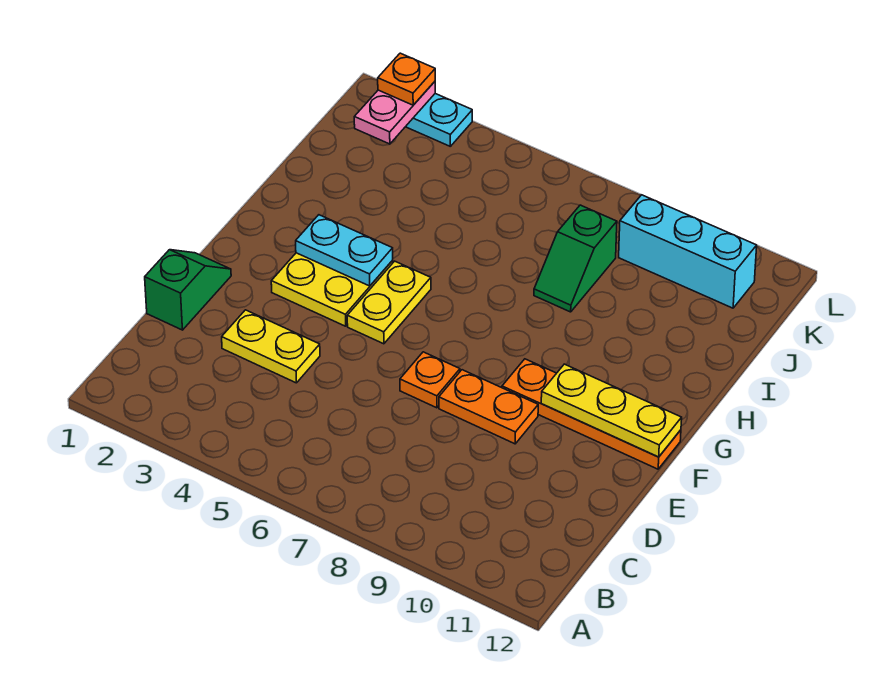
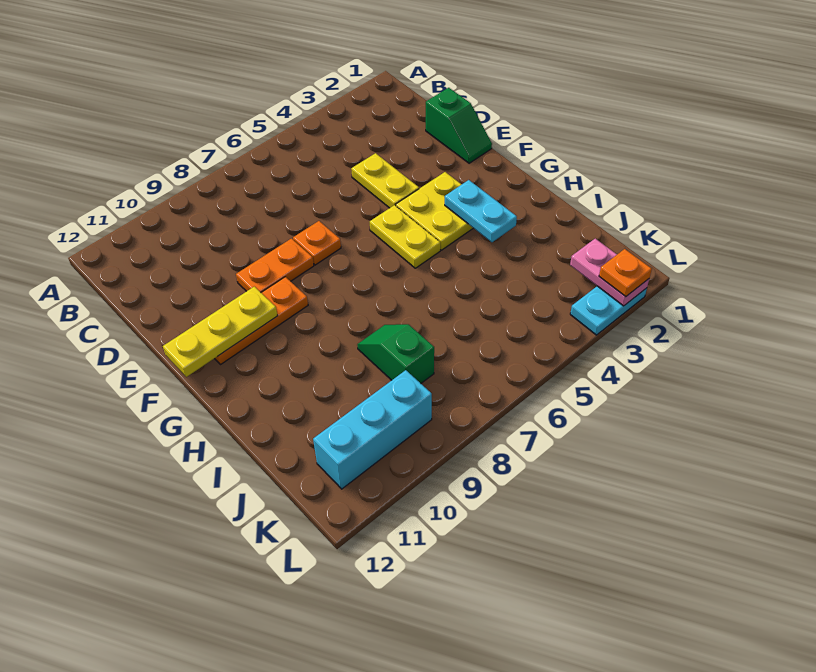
yellow 1x2 plate [222,310,320,383] -> yellow 1x2 plate turned to [351,153,419,208]
orange 1x4 plate [502,359,681,469] -> orange 1x3 plate [214,277,308,365]
cyan 1x2 plate [296,215,393,286] -> cyan 1x2 plate turned to [445,180,517,242]

